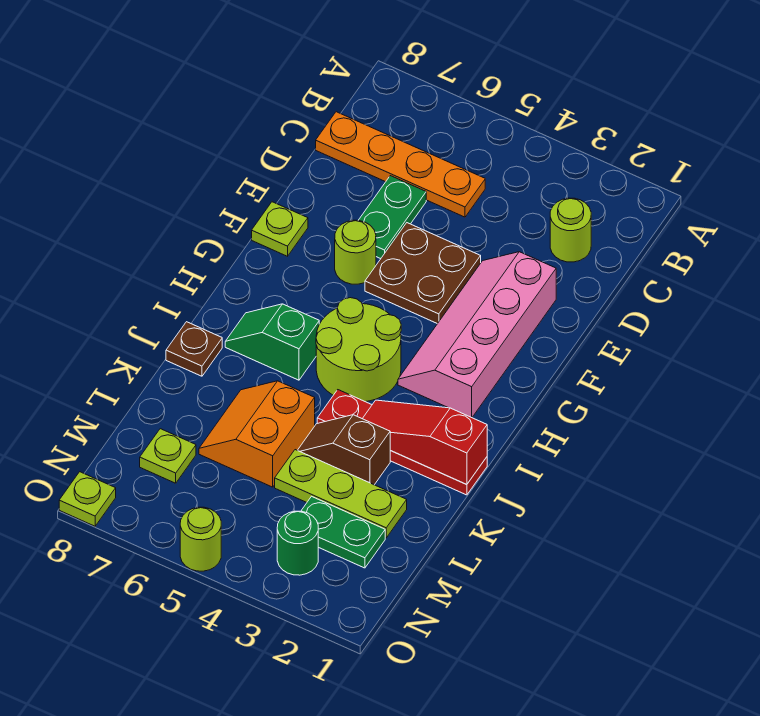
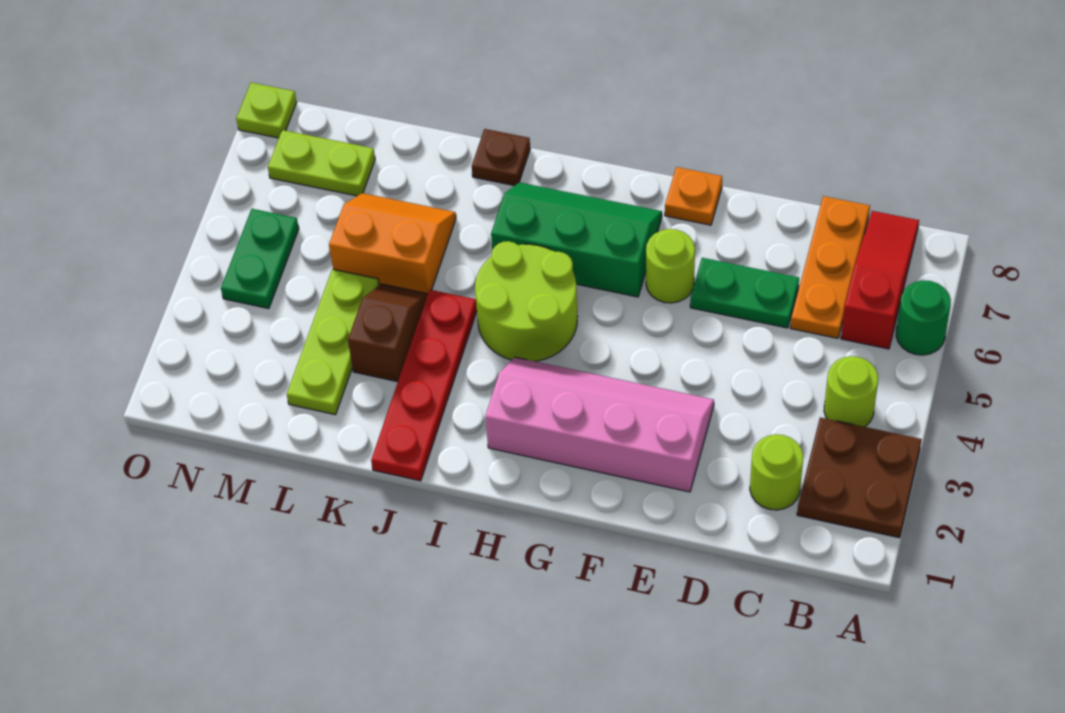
orange 1x4 plate [316,112,485,217] -> orange 1x3 plate [790,196,870,338]
brown 2x2 plate [365,223,481,324] -> brown 2x2 plate moved to [797,418,922,538]
lime 1x1 plate [252,202,308,256] -> orange 1x1 plate [665,167,722,225]
green 1x2 slope [225,304,319,380] -> green 2x3 slope [491,182,662,297]
red 1x3 slope [362,400,487,485] -> red 1x3 slope moved to [841,211,919,349]
green 1x2 plate [301,496,385,568] -> green 1x2 plate moved to [221,209,299,309]
lime 1x1 plate [140,429,196,483] -> lime 1x2 plate [268,130,375,196]
green 1x1 round brick [277,511,318,575] -> green 1x1 round brick moved to [896,280,951,355]
lime 1x1 round brick [180,507,221,571] -> lime 1x1 round brick moved to [824,356,878,427]

